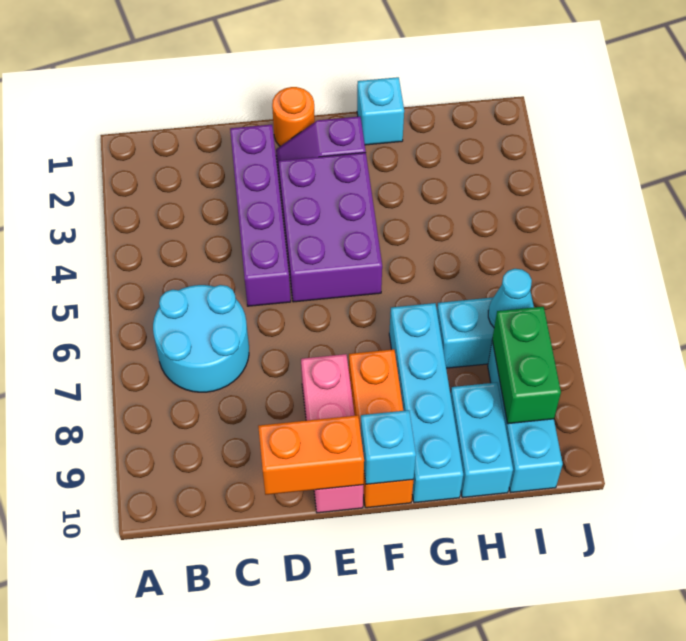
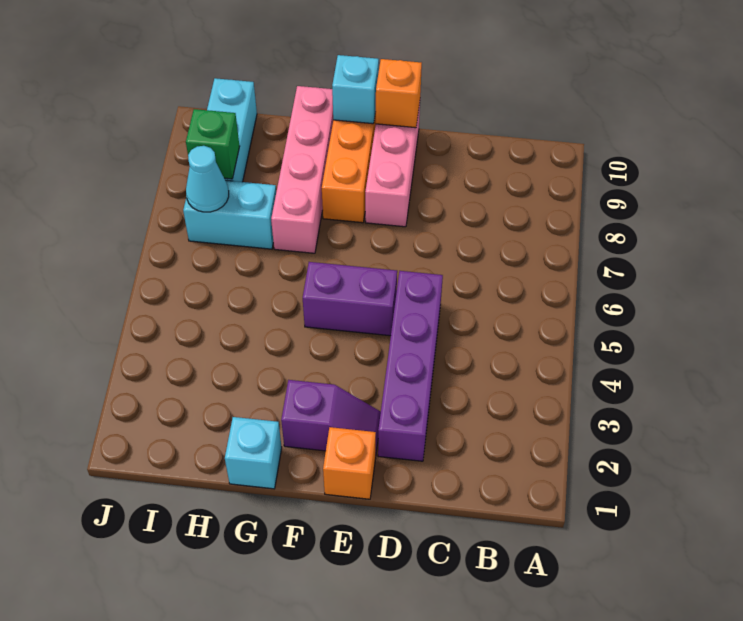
cyan 2x2 round brick [153,285,249,392] -> none
orange 1x2 brick [258,415,364,495] -> orange 1x1 brick [375,59,422,128]
orange 1x1 round brick [272,87,315,146] -> orange 1x1 brick [323,427,376,499]
purple 2x3 brick [279,153,382,302] -> purple 1x2 brick [303,262,397,336]
cyan 1x4 brick [389,303,463,503] -> pink 1x4 brick [271,86,333,253]
cyan 1x2 brick [451,383,513,498] -> none
green 1x2 brick [492,307,561,424] -> green 1x1 brick [186,109,240,179]

